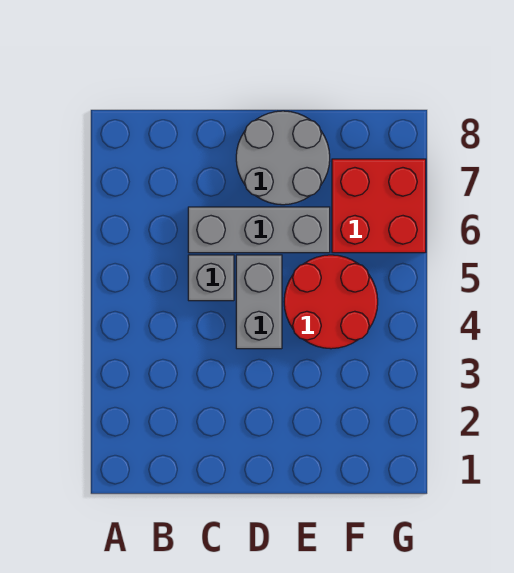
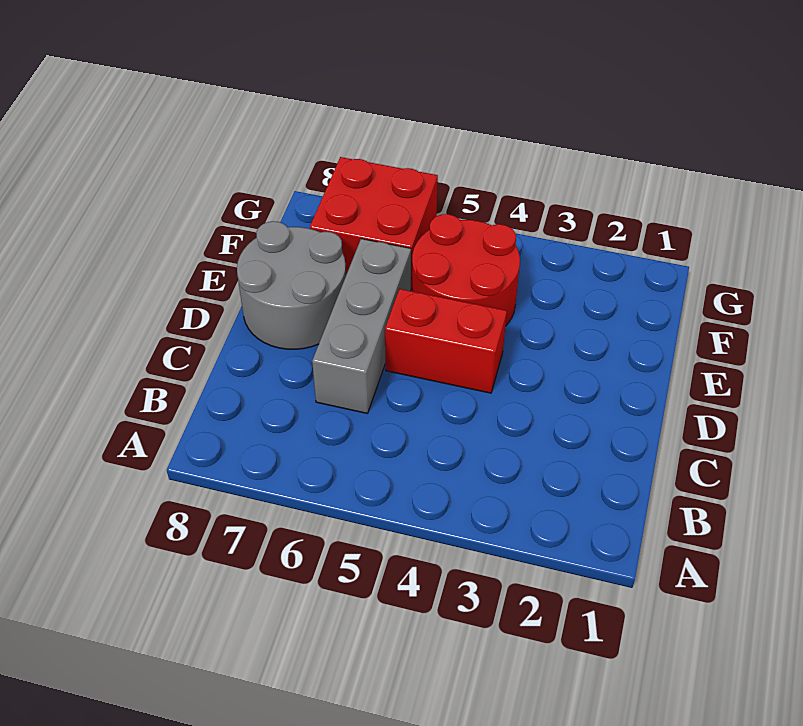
grey 1x1 brick [188,255,234,301] -> none
grey 1x2 brick [236,255,282,349] -> red 1x2 brick [385,289,507,393]

